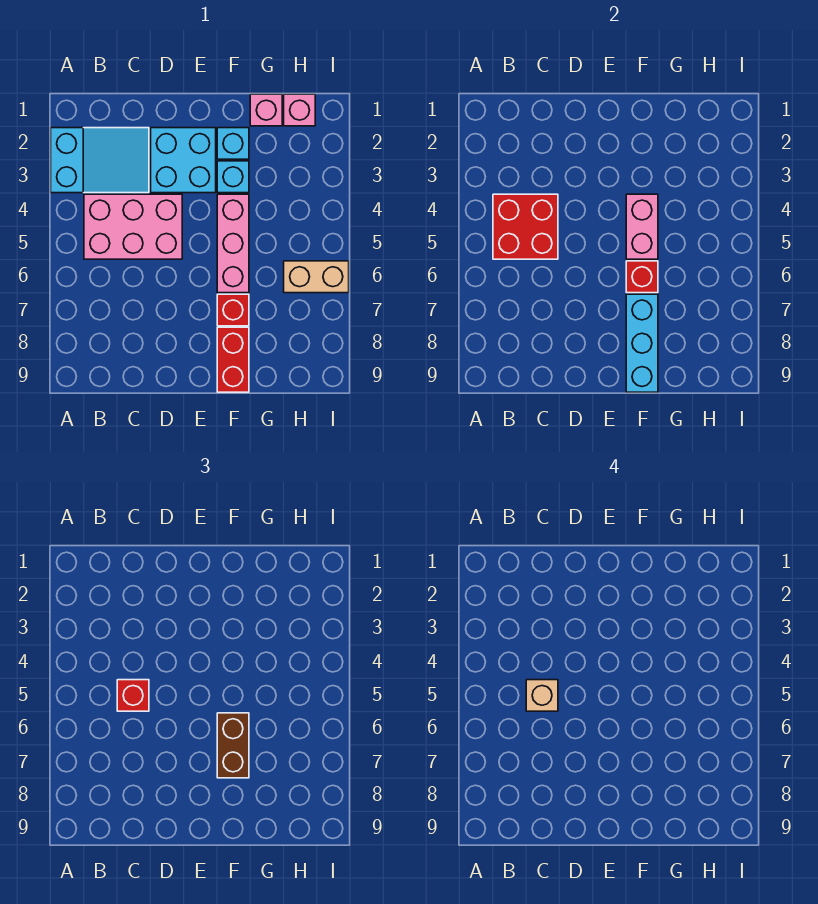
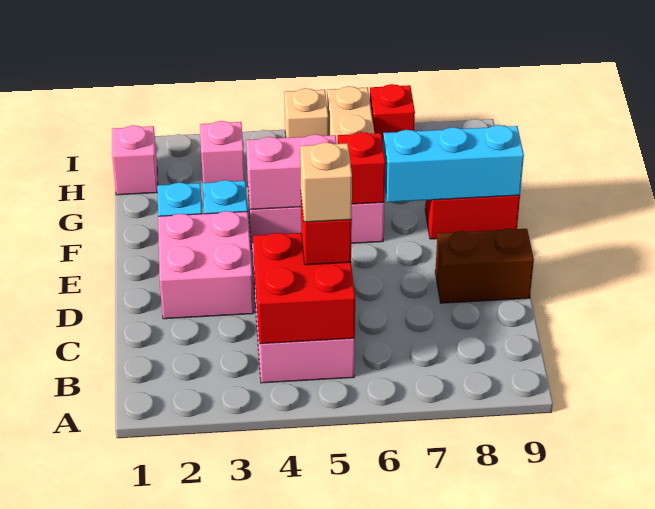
cyan 2x3 slope [51,128,149,193] -> none
cyan 2x2 brick [151,128,216,193] -> pink 2x2 brick [158,211,254,319]
brown 1x2 brick [217,713,249,778] -> brown 1x2 brick moved to [435,228,534,303]
red 1x1 brick [217,294,249,326] -> red 1x1 brick moved to [370,84,415,141]
pink 1x1 brick [250,94,282,126] -> pink 1x1 brick moved to [200,121,245,183]
none -> tan 1x1 brick [284,88,328,138]

